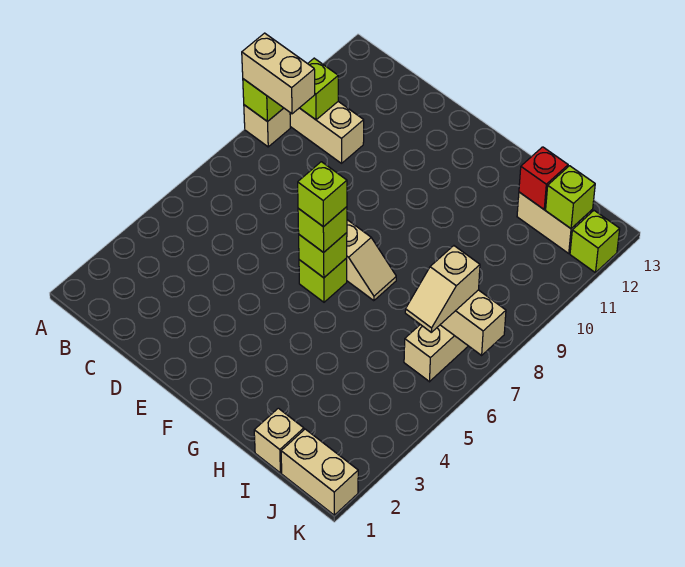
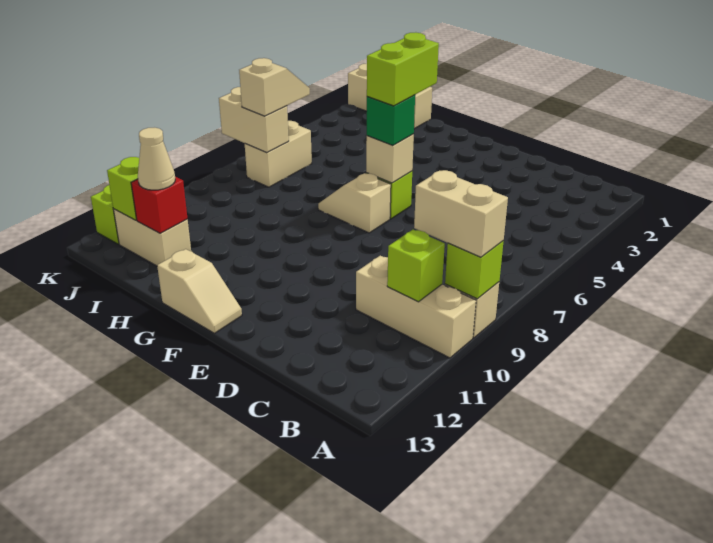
lime 1x1 brick [299,233,347,278] -> tan 1x1 brick [366,134,414,183]
lime 1x1 brick [298,207,347,252] -> green 1x1 brick [367,95,415,146]
lime 1x1 brick [298,162,347,227] -> lime 1x2 brick [367,32,439,106]
none -> tan 1x2 slope [157,249,242,333]
none -> tan 1x1 cone [138,128,175,190]

